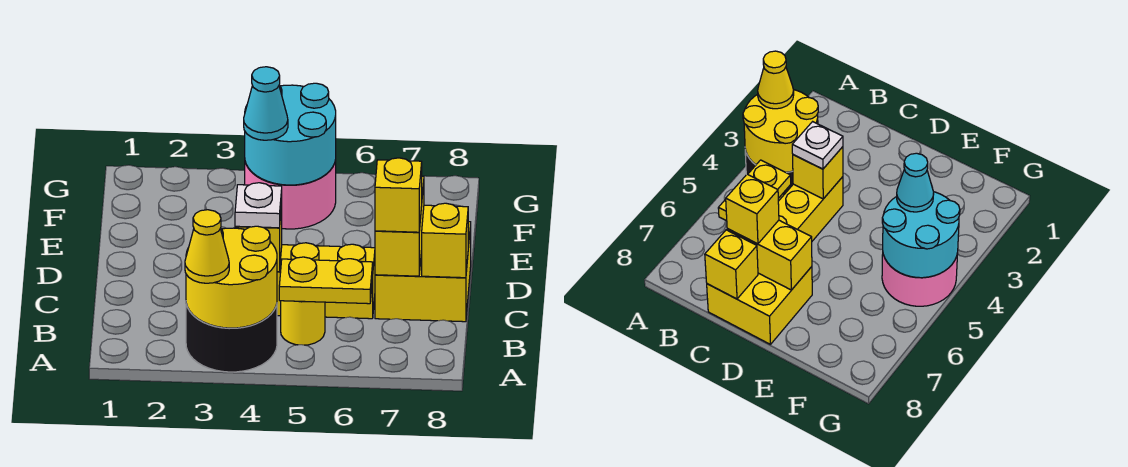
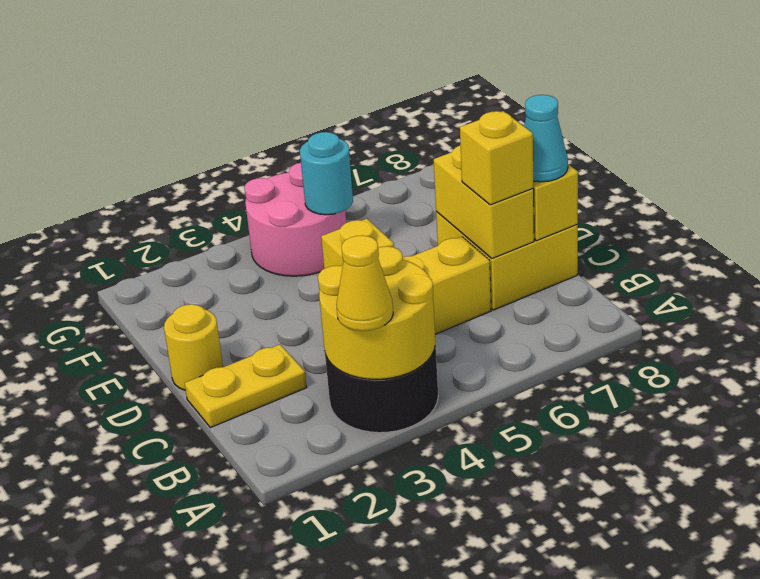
yellow 1x1 round brick [281,301,325,345] -> yellow 1x1 round brick moved to [164,304,223,390]
yellow 1x2 plate [279,257,373,304] -> yellow 1x2 plate moved to [185,345,307,428]
white 1x1 plate [235,183,282,228] -> none
cyan 2x2 round brick [245,83,336,185] -> cyan 1x1 round brick [300,132,353,215]
cyan 1x1 cone [244,67,288,140] -> cyan 1x1 cone moved to [524,95,568,182]

